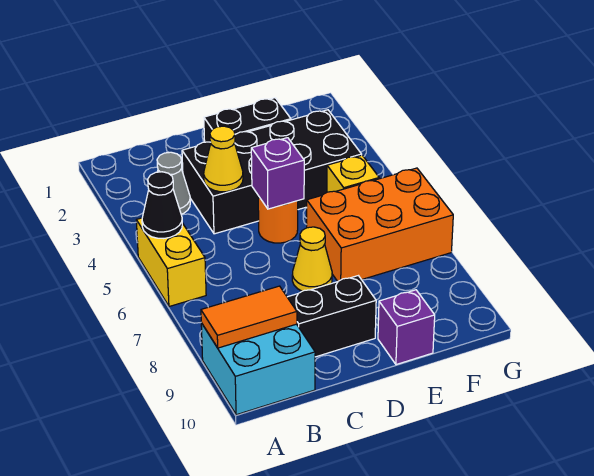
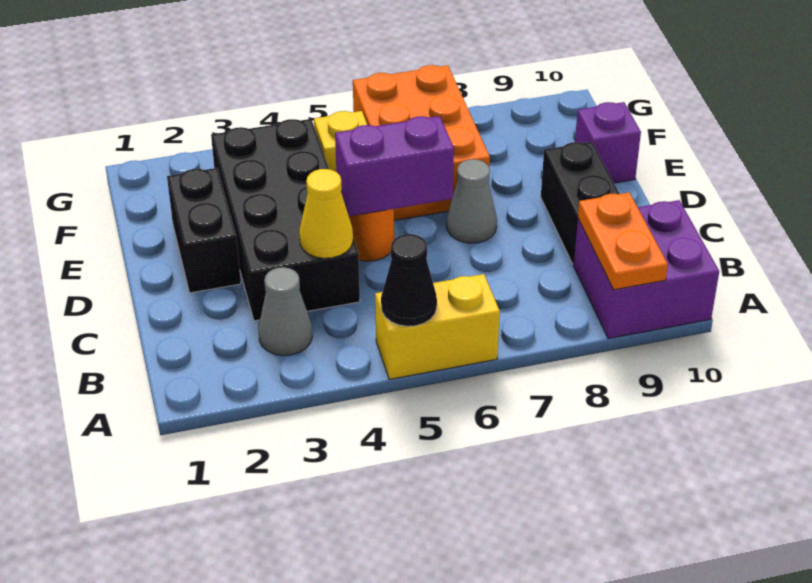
cyan 2x2 brick [201,323,315,415] -> purple 2x2 brick [573,200,719,339]
orange 1x2 tile [201,286,297,348] -> orange 1x2 plate [578,193,668,290]
purple 1x1 brick [251,138,304,209] -> purple 1x2 brick [335,116,454,216]
yellow 1x1 cone [292,227,332,291] -> grey 1x1 cone [446,159,497,243]

